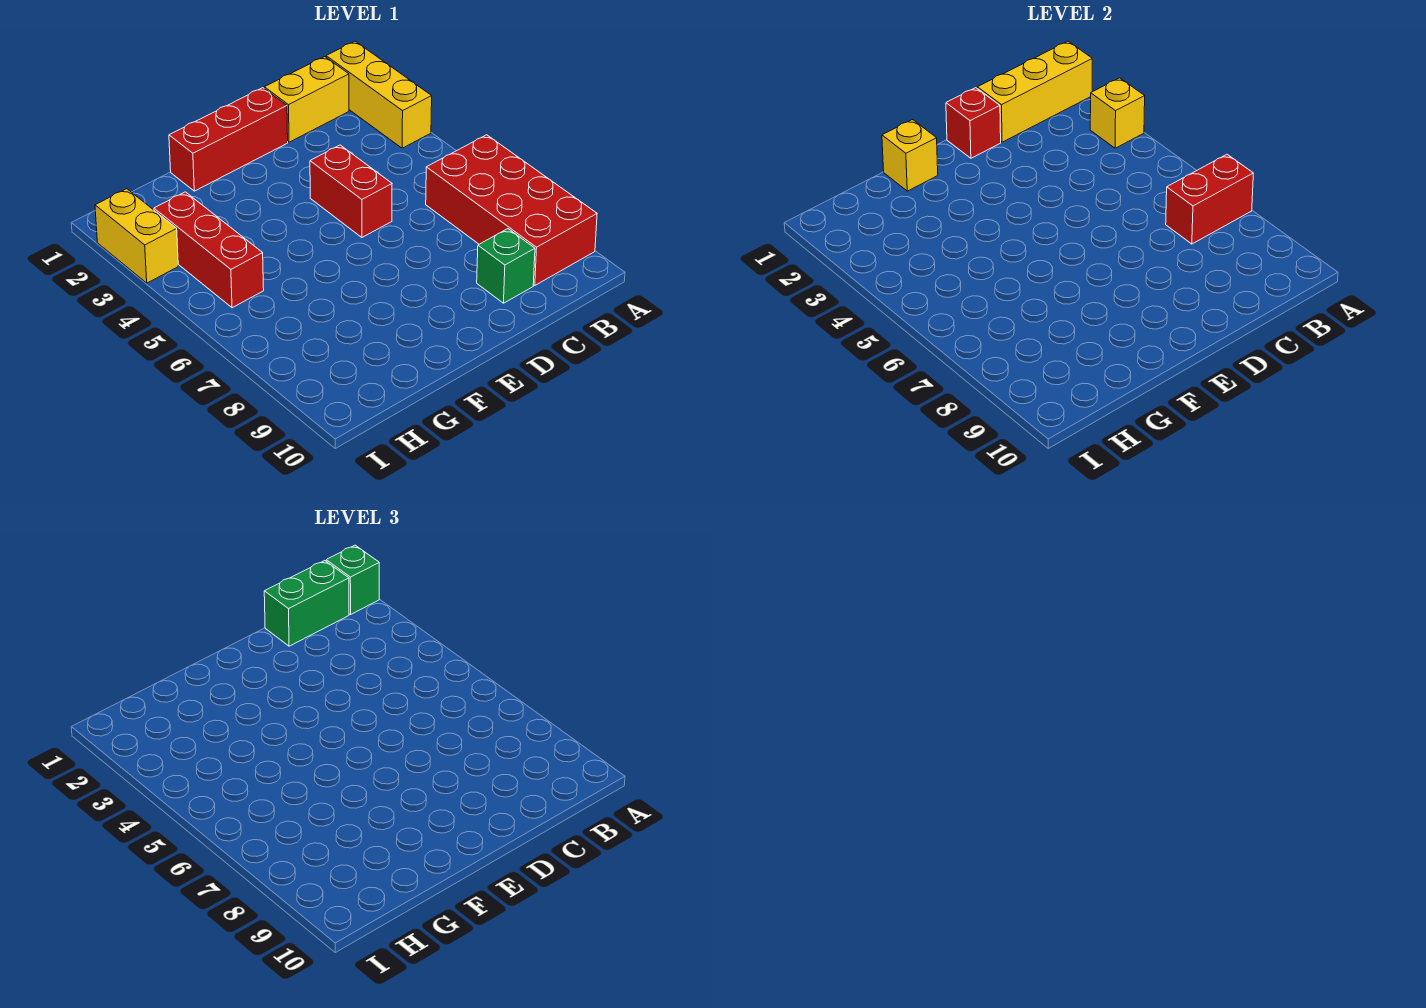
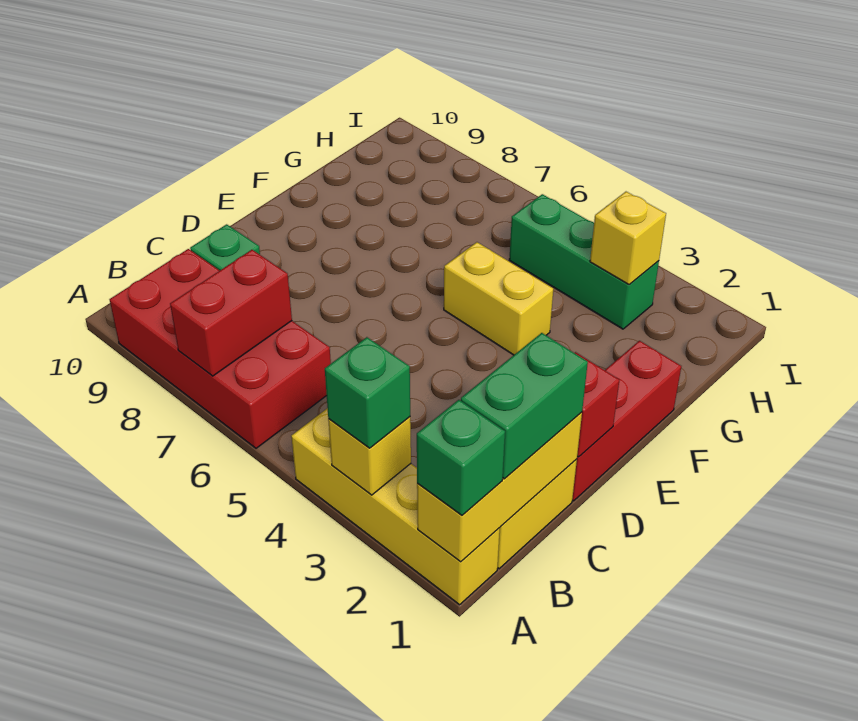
yellow 1x3 brick [326,41,432,148] -> yellow 1x4 brick [291,408,500,605]
none -> green 1x1 brick [325,337,410,448]
red 1x2 brick [310,145,392,237] -> none
yellow 1x1 brick [882,120,938,191] -> yellow 1x1 brick moved to [590,192,666,285]
red 1x3 brick [154,192,264,308] -> green 1x3 brick [509,194,659,329]
yellow 1x2 brick [95,189,178,283] -> yellow 1x2 brick moved to [444,242,553,355]

